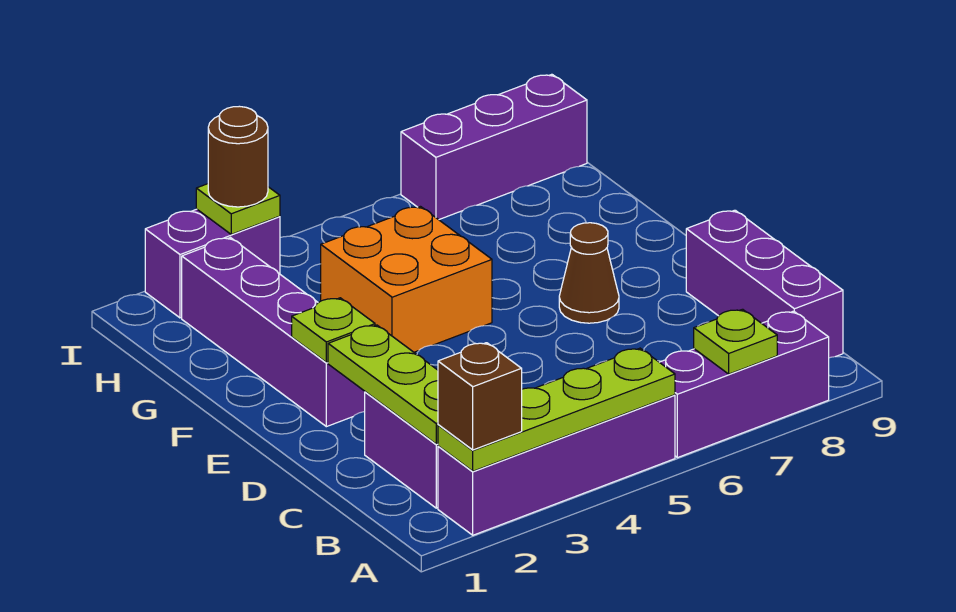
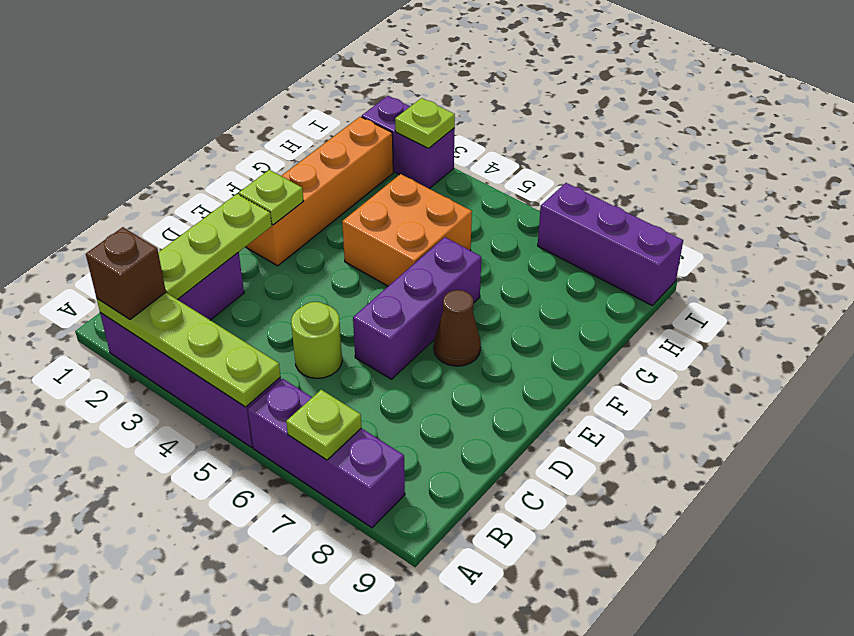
purple 1x3 brick [686,210,843,358] -> purple 1x3 brick moved to [353,237,481,379]
none -> lime 1x1 round brick [291,302,342,378]
purple 1x4 brick [182,238,365,427] -> orange 1x4 brick [246,117,393,266]
brown 1x1 round brick [208,106,268,207] -> none

